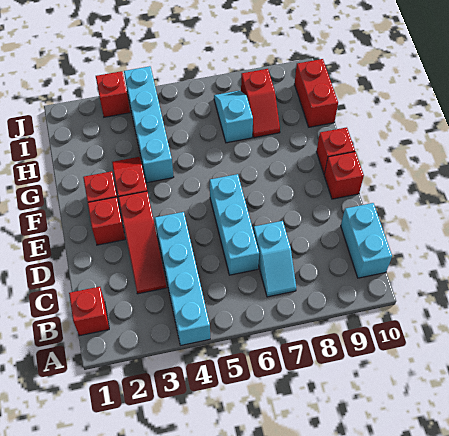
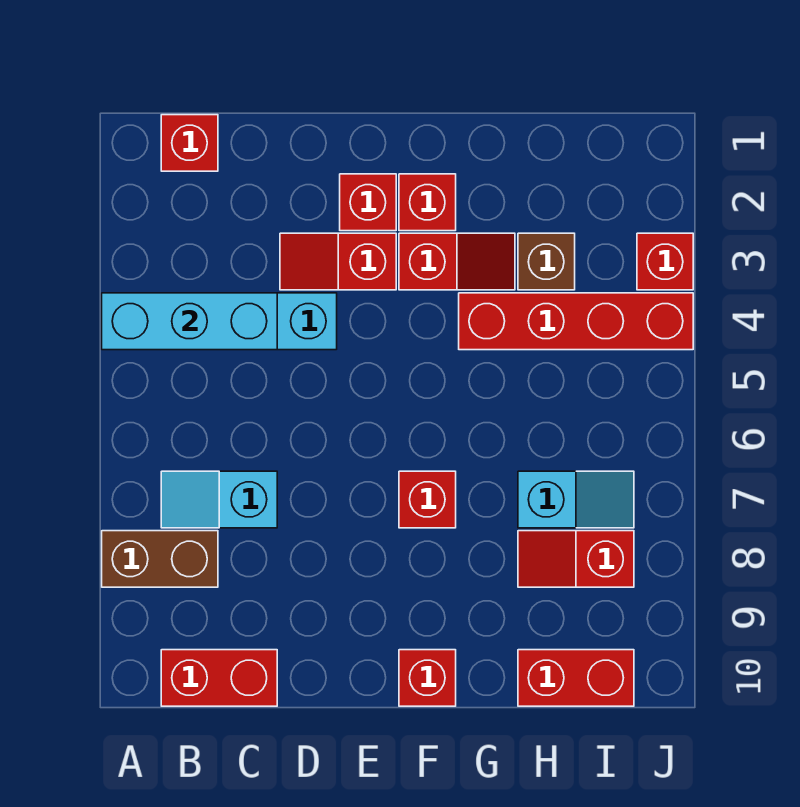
none -> brown 1x2 brick [102,531,218,587]
cyan 1x2 brick [341,203,392,278] -> red 1x2 brick [161,650,277,706]
red 1x3 slope [119,191,167,294] -> red 1x2 slope [280,233,396,290]
cyan 1x3 brick [210,174,259,275] -> cyan 1x3 brick moved to [102,293,277,350]
red 1x1 brick [324,152,364,199] -> red 1x1 brick moved to [399,471,456,528]
cyan 1x4 brick [124,66,174,183] -> red 1x4 brick [459,293,693,350]
none -> brown 1x1 brick [518,233,575,290]

